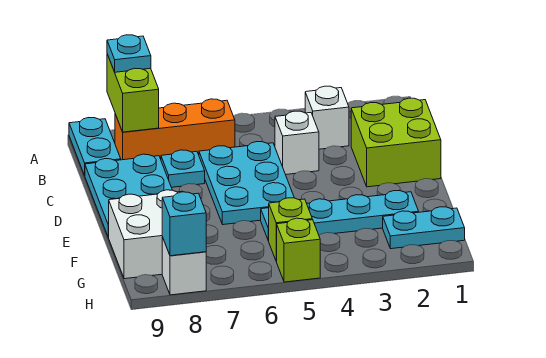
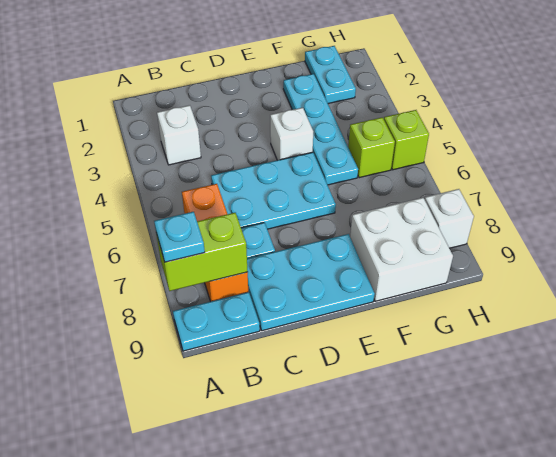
lime 2x2 brick [351,98,441,187] -> none
white 1x1 brick [275,111,319,175] -> white 1x1 brick moved to [270,108,313,160]
cyan 1x1 brick [162,192,206,256] -> none

